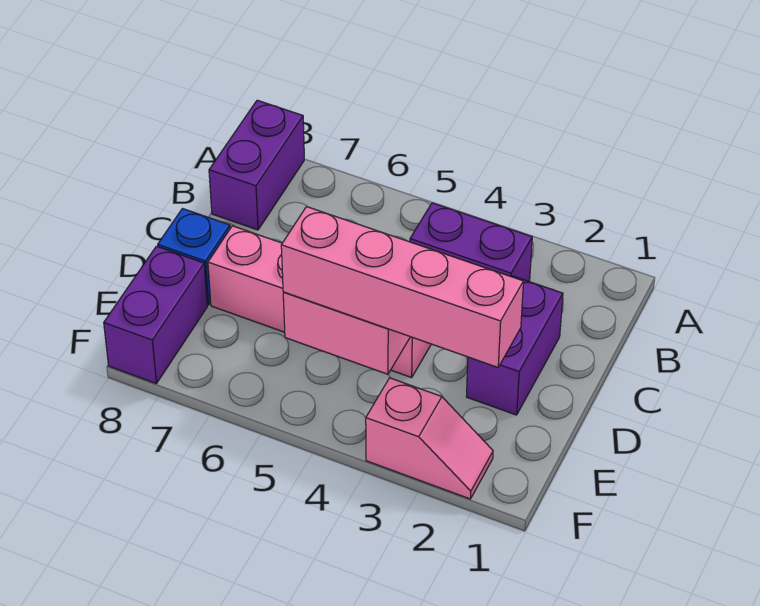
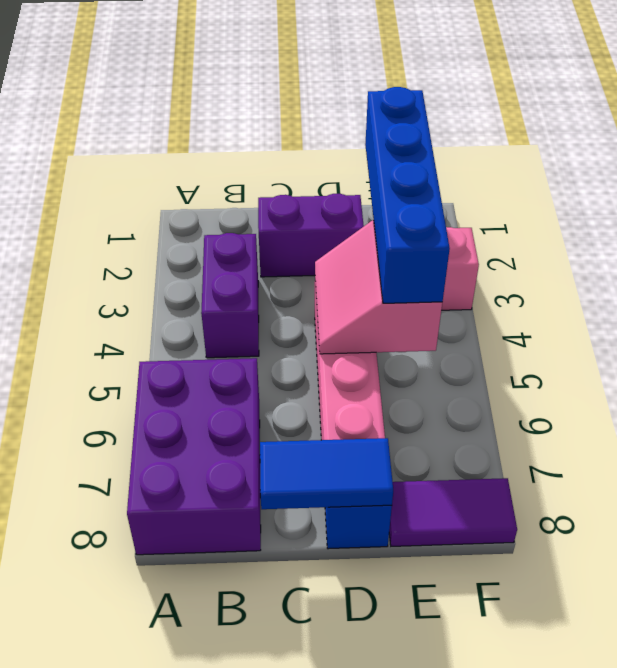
purple 1x2 brick [209,100,304,230] -> purple 2x3 brick [127,358,261,555]
none -> blue 1x2 tile [260,438,393,509]
pink 1x4 brick [281,207,523,367] -> blue 1x4 brick [365,87,450,303]
purple 1x2 brick [104,246,207,383] -> purple 1x2 tile [389,478,517,546]

